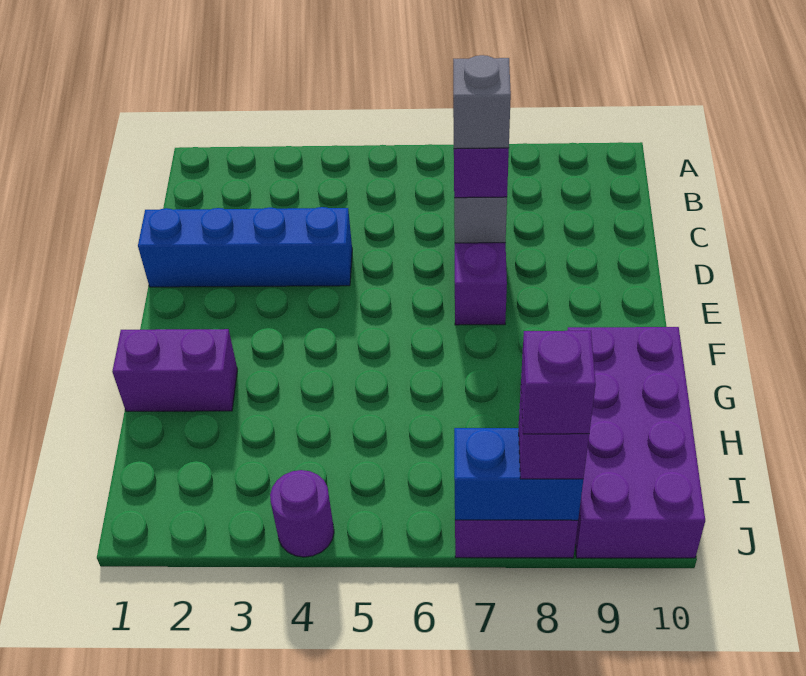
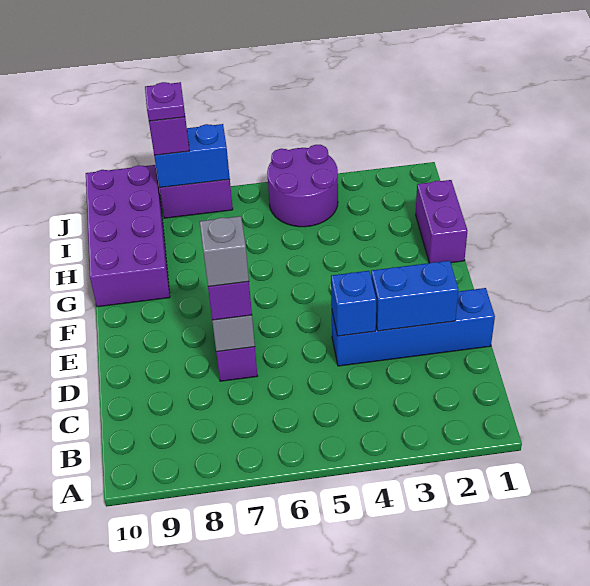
none -> blue 1x2 brick [371,261,459,331]
none -> blue 1x1 brick [331,271,376,336]
purple 1x2 brick [112,329,237,411] -> purple 1x2 brick turned to [416,180,468,263]
purple 1x1 round brick [270,470,334,557] -> purple 2x2 round brick [267,145,338,227]
purple 1x1 brick [521,331,596,434] -> purple 1x1 plate [145,82,185,121]

